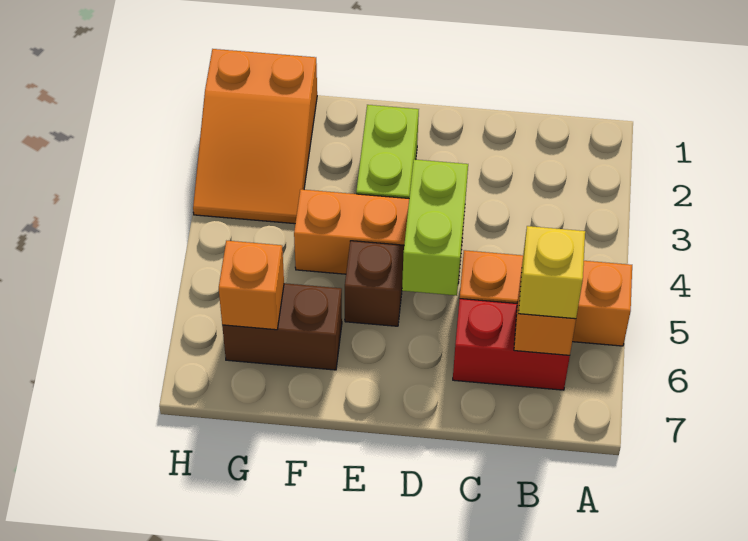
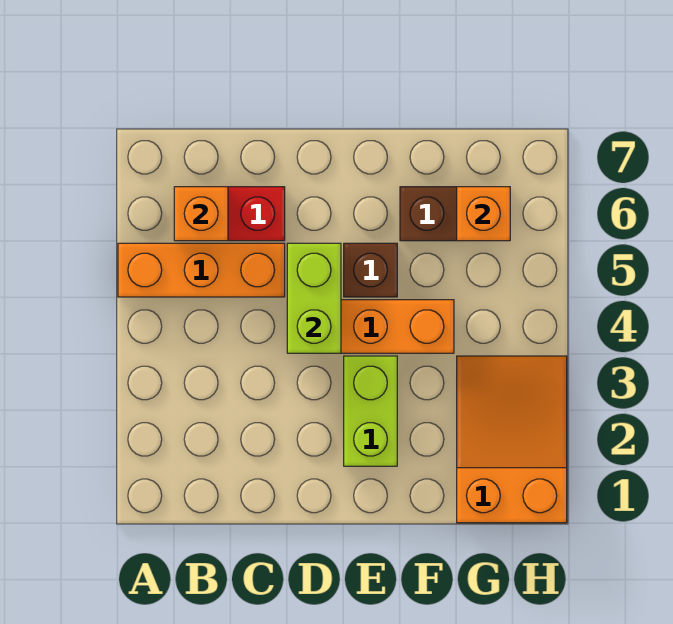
yellow 1x1 brick [519,226,585,319] -> none

